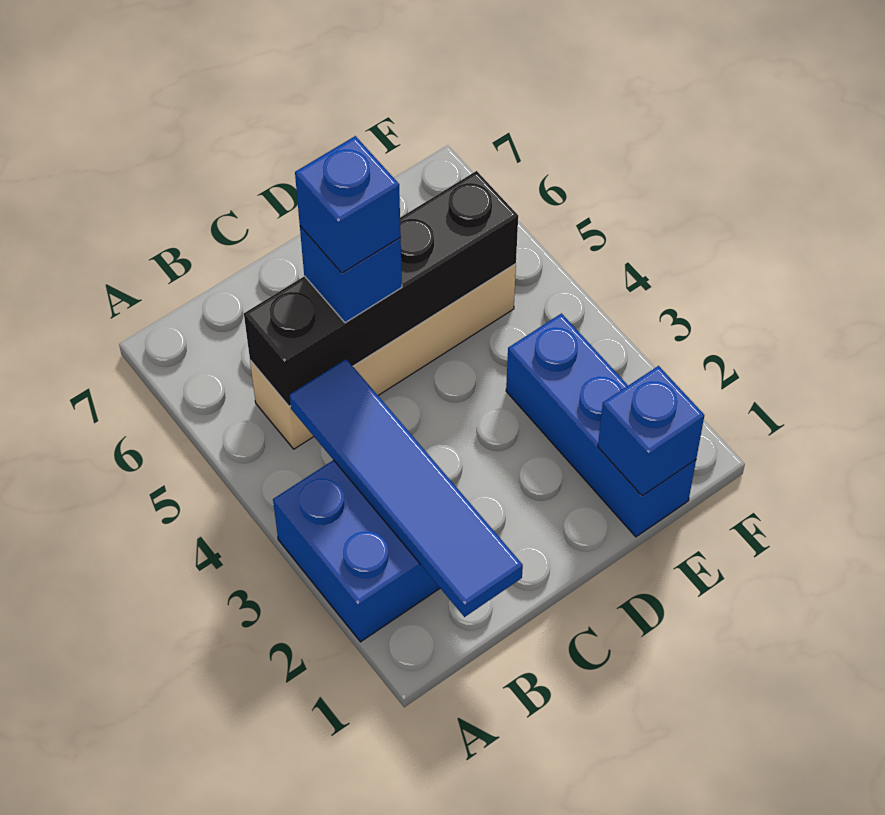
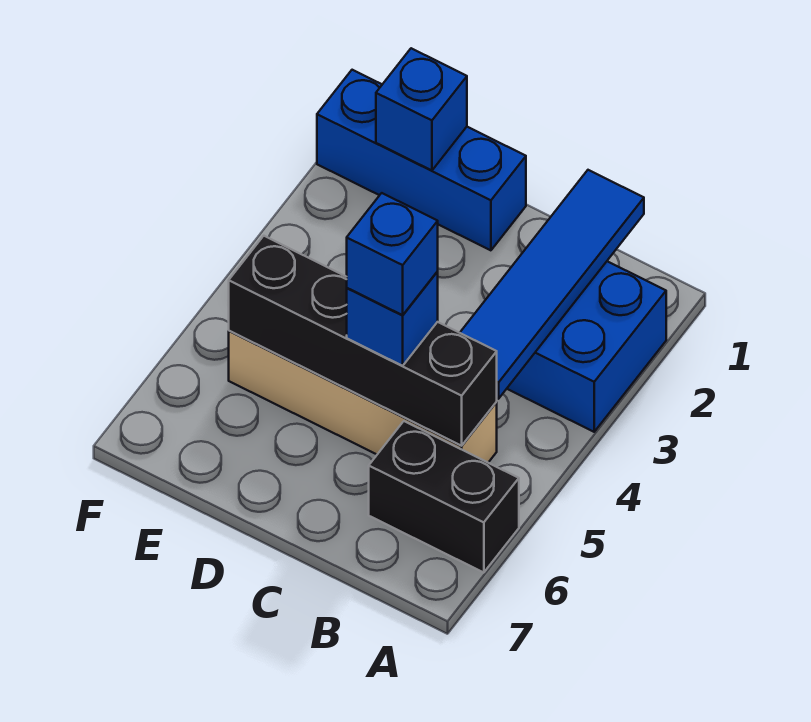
none -> black 1x2 brick [369,421,519,573]
blue 1x3 brick [506,314,696,537] -> blue 1x3 brick turned to [317,70,526,250]

